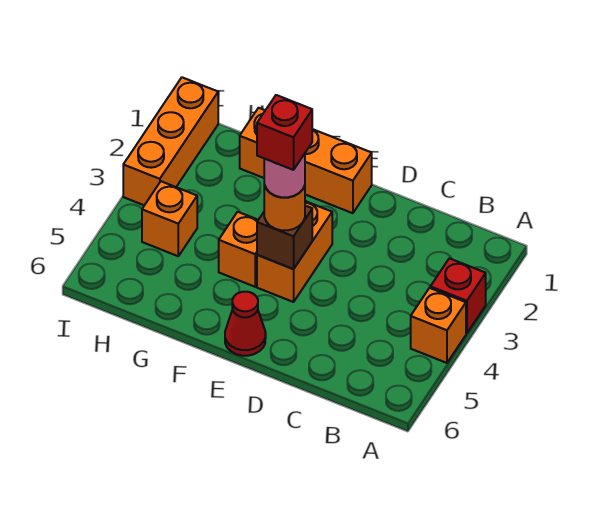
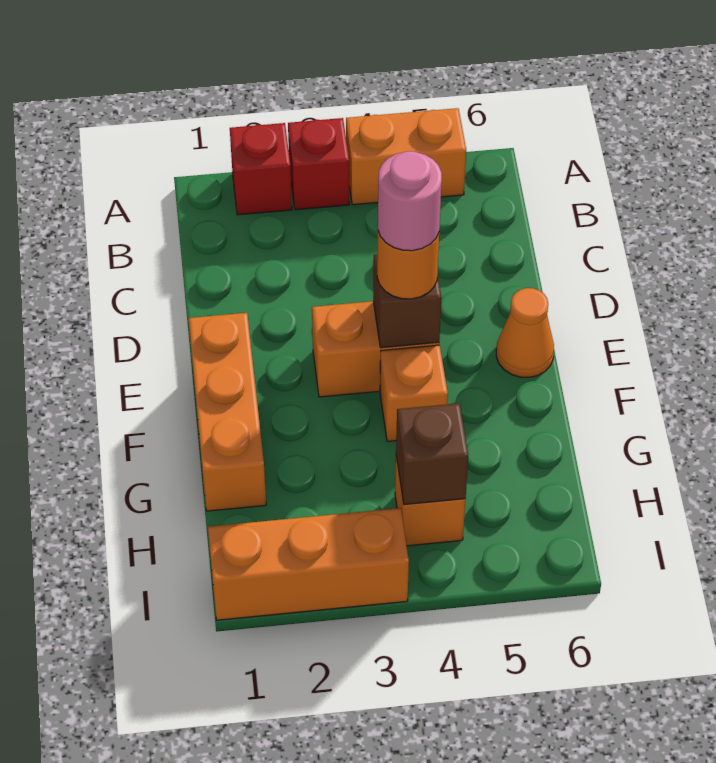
orange 1x1 brick [411,288,466,363] -> orange 1x2 brick [346,108,466,205]
red 1x1 brick [257,95,312,170] -> red 1x1 brick moved to [230,123,292,215]
red 1x1 cone [225,292,266,356] -> orange 1x1 cone [496,288,554,377]
none -> brown 1x1 brick [396,403,468,505]

